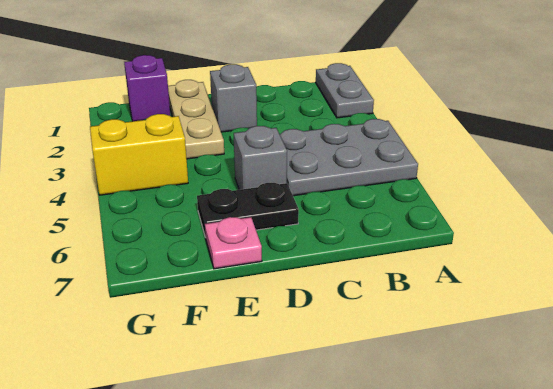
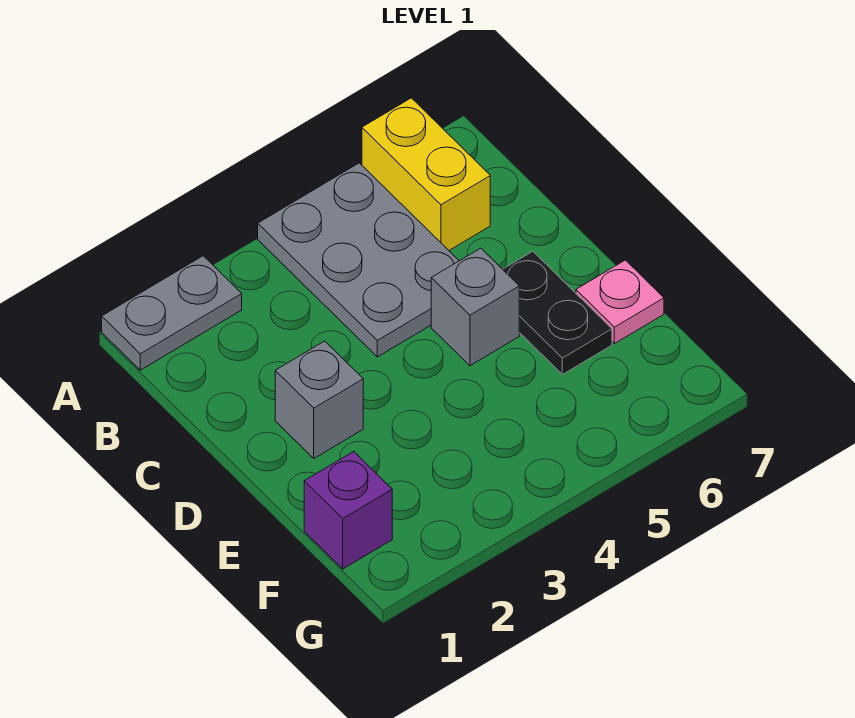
tan 1x3 plate [168,80,224,159] -> none
yellow 1x2 brick [90,114,188,195] -> yellow 1x2 brick moved to [362,98,490,250]

